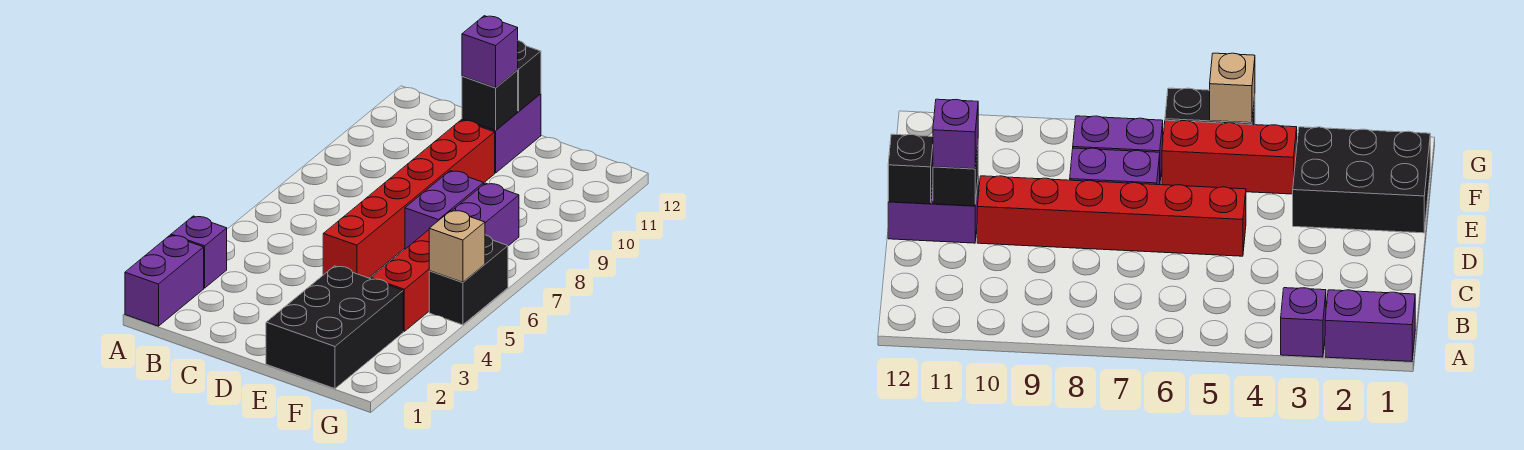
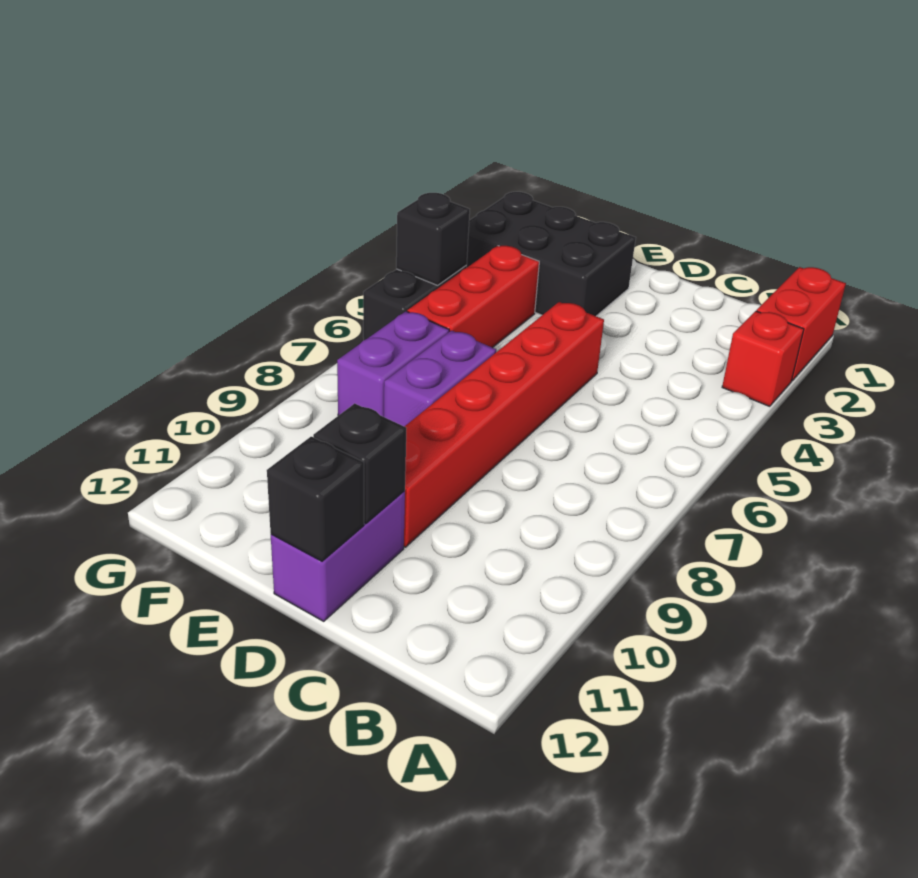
purple 1x2 brick [125,235,204,326] -> red 1x2 brick [757,267,846,381]
purple 1x1 brick [171,216,227,288] -> red 1x1 brick [722,311,804,406]
purple 1x1 brick [462,16,518,88] -> none
black 2x3 brick [266,266,403,389] -> black 2x3 brick turned to [466,192,636,316]
tan 1x1 brick [429,210,485,282] -> black 1x1 brick [396,193,470,285]

